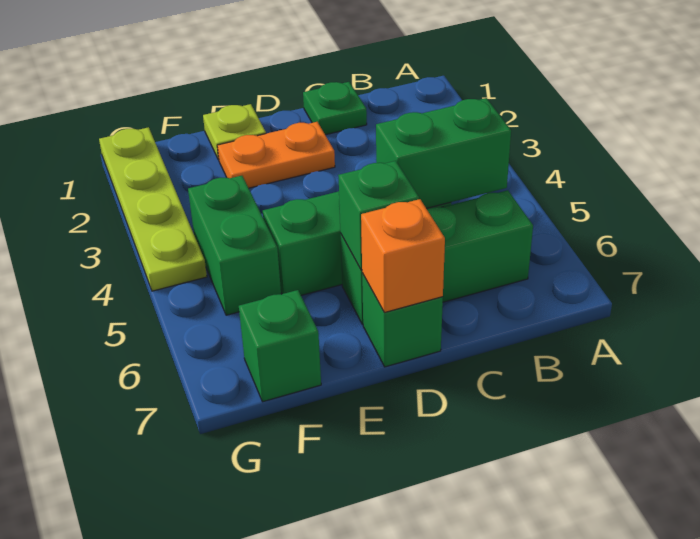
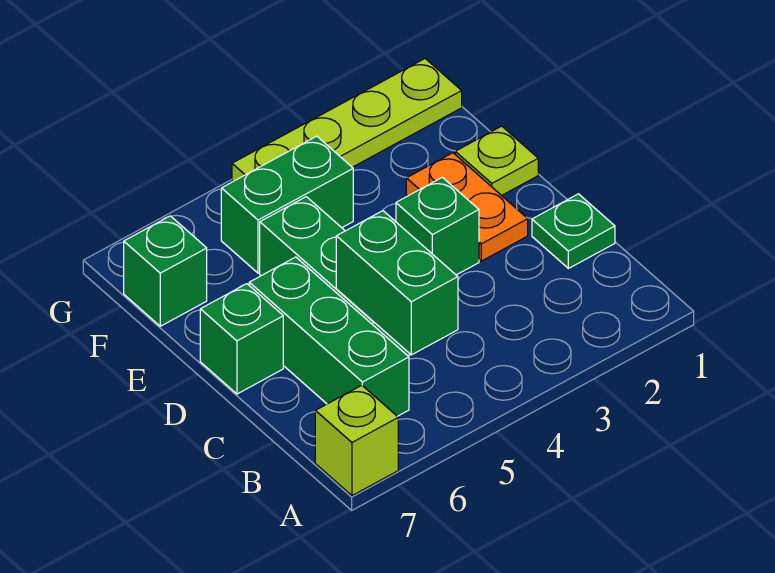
none -> lime 1x1 brick [315,385,398,496]
green 1x1 brick [338,161,419,270] -> green 1x1 brick moved to [396,177,479,275]
orange 1x1 brick [361,199,445,313] -> none

